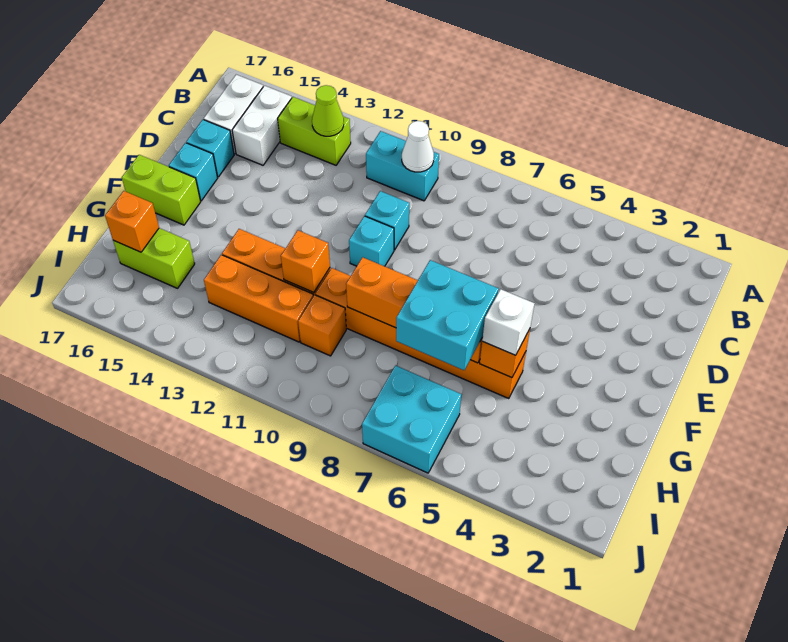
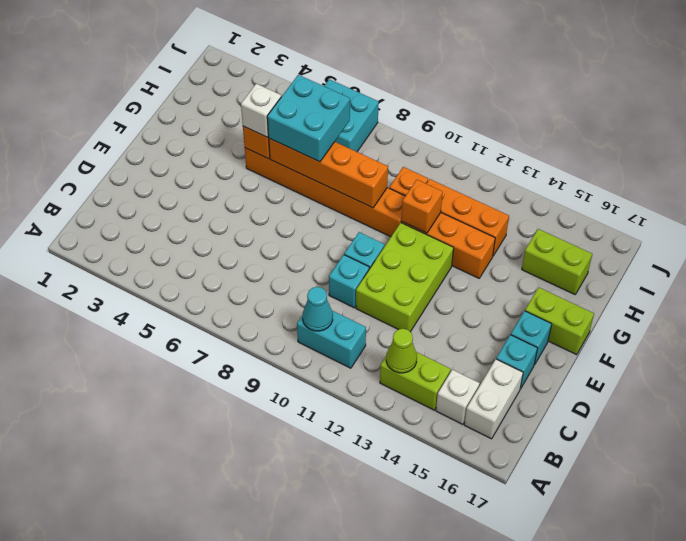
white 1x1 cone [402,121,434,172] -> cyan 1x1 cone [303,287,333,331]
white 1x2 brick [232,86,292,165] -> white 1x1 brick [436,370,480,424]
none -> lime 2x3 brick [356,223,454,332]
orange 1x1 brick [105,191,159,252] -> none

